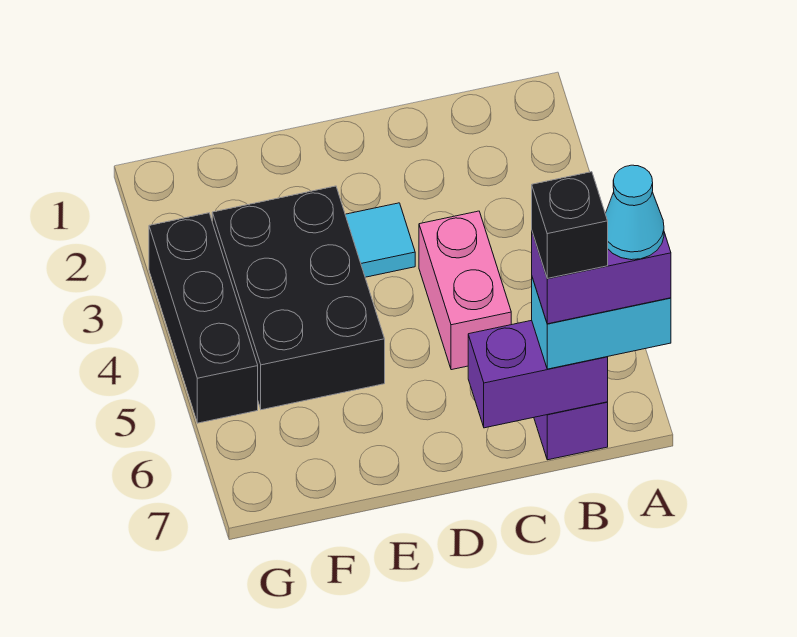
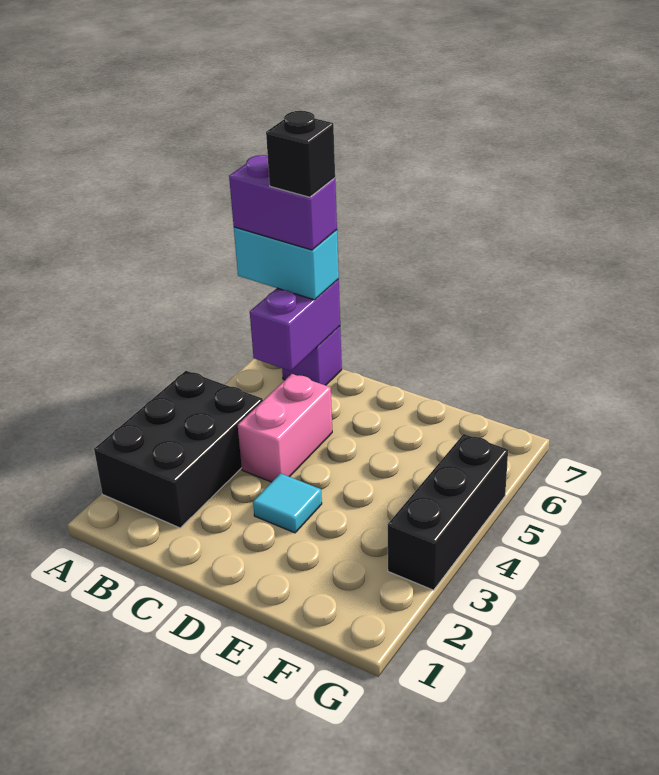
cyan 1x1 cone [605,165,664,260] -> none
purple 1x2 brick [468,320,608,428] -> purple 1x2 brick turned to [250,279,340,371]
black 2x3 brick [212,186,385,410] -> black 2x3 brick moved to [94,371,263,528]

